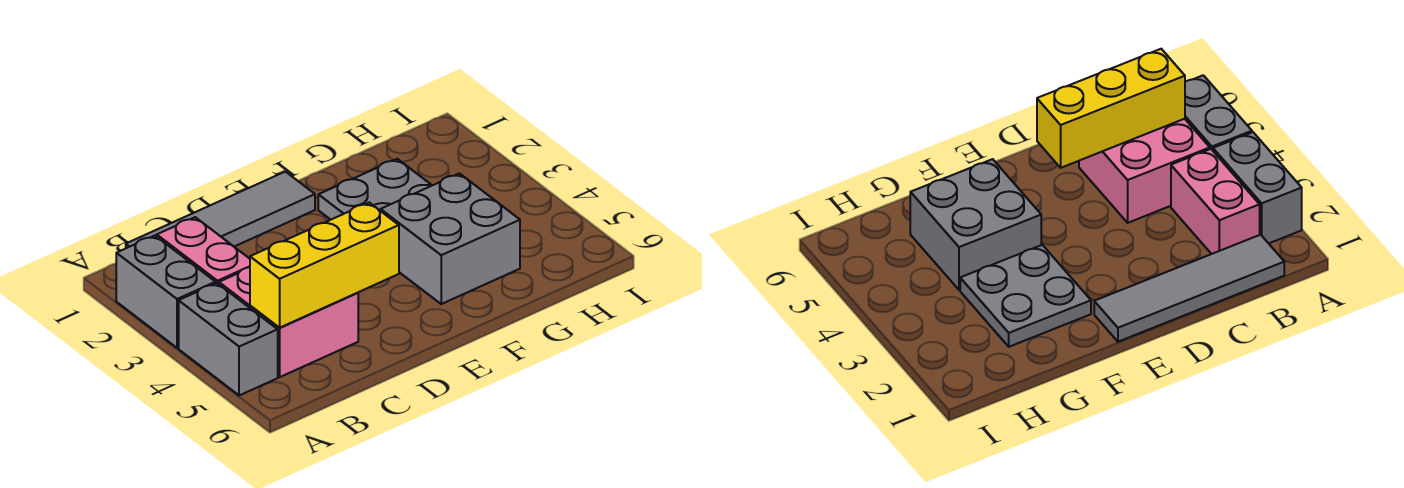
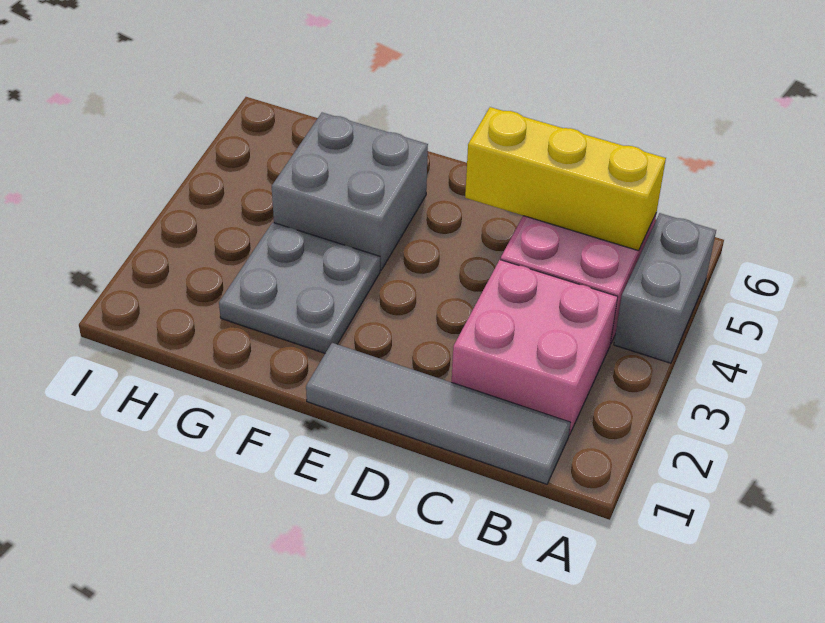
grey 1x2 brick [116,236,216,348] -> none
pink 1x2 brick [157,217,250,284] -> pink 2x2 brick [452,260,618,435]

